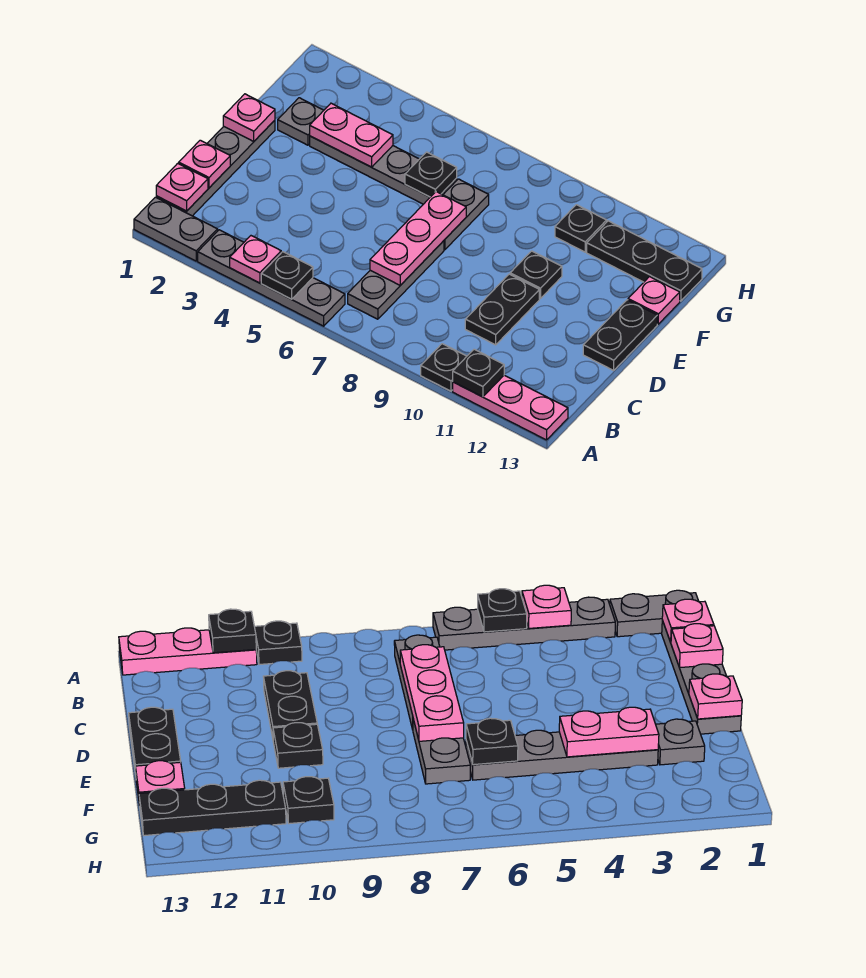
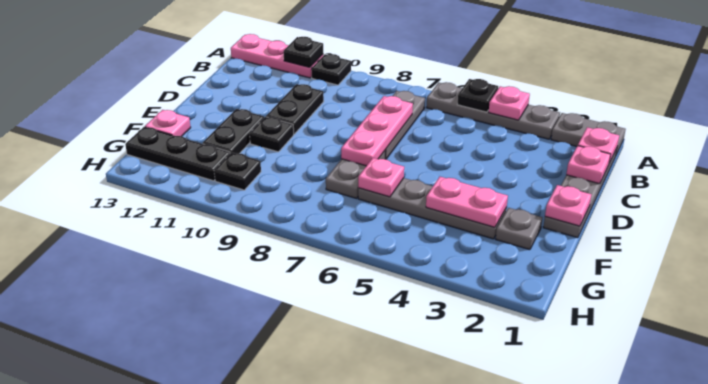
black 1x2 plate [583,300,657,370] -> black 1x2 plate moved to [203,109,264,154]
black 1x1 plate [405,152,457,197] -> pink 1x1 plate [358,158,404,197]

